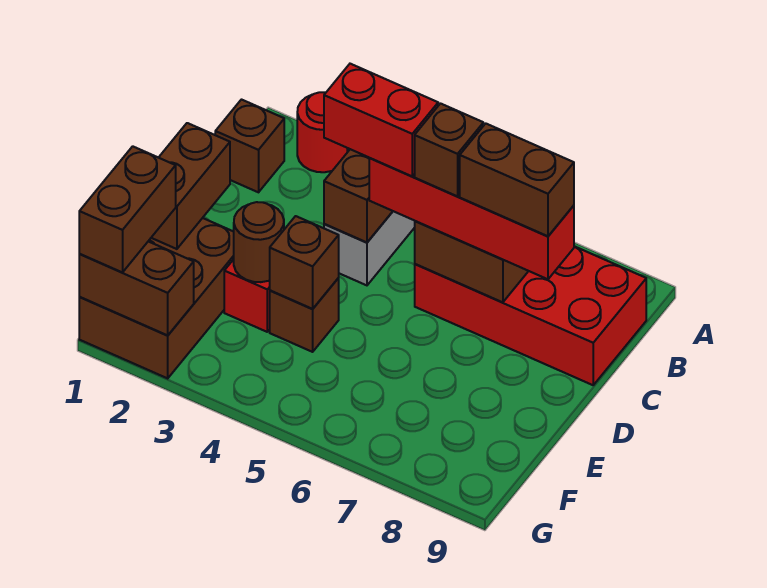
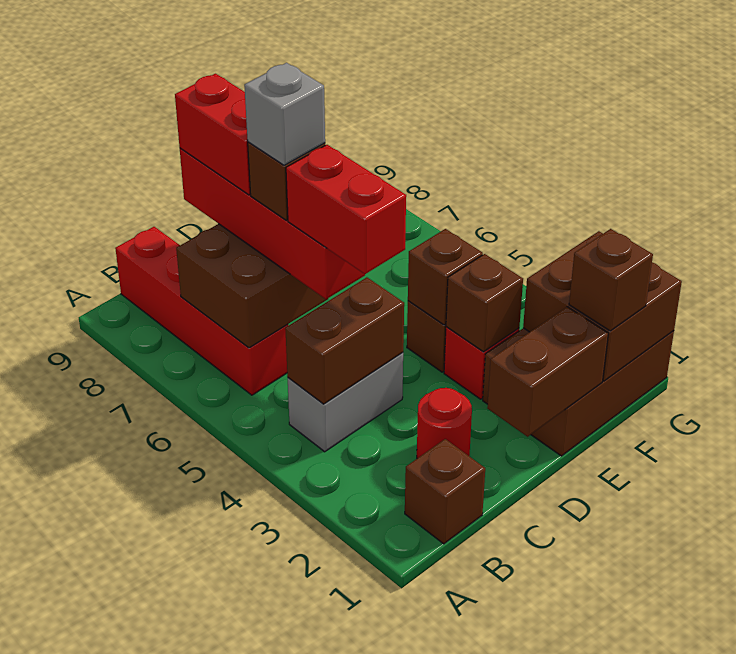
red 1x1 round brick [297,92,347,172] -> red 1x1 round brick moved to [417,388,472,458]
red 2x4 brick [415,246,646,385] -> red 1x4 brick [115,227,288,395]
none -> grey 1x1 brick [244,63,325,165]
brown 1x2 brick [460,124,574,236] -> red 1x2 brick [175,74,250,195]
brown 1x1 round brick [234,202,284,282] -> brown 1x1 brick [446,254,523,352]
brown 1x2 brick [79,146,176,272] -> brown 1x1 brick [569,229,653,331]
brown 1x2 brick [79,241,194,335] -> brown 2x2 brick [523,231,682,381]

